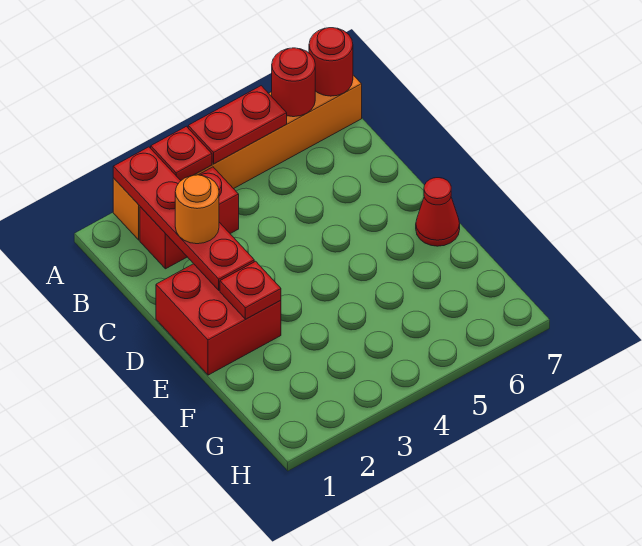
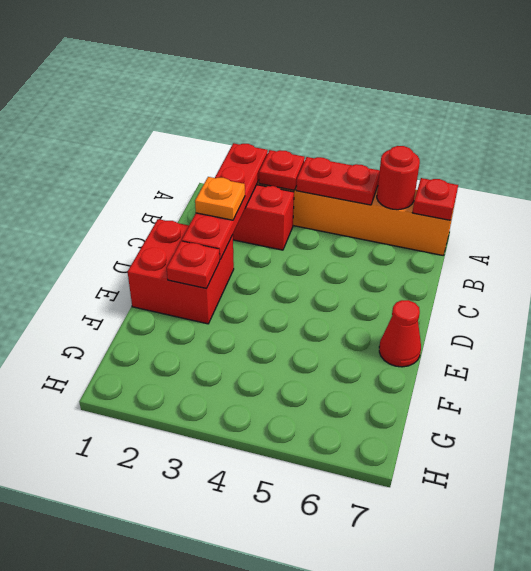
red 1x1 round brick [309,28,353,96] -> red 1x1 plate [412,178,458,220]
orange 1x1 round brick [175,175,219,244] -> orange 1x1 plate [195,177,245,220]

